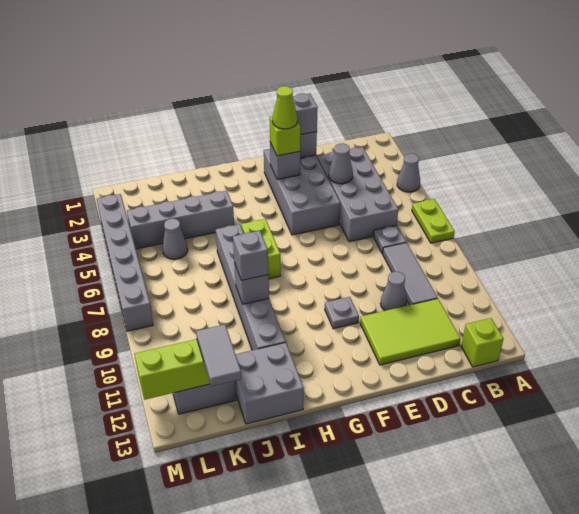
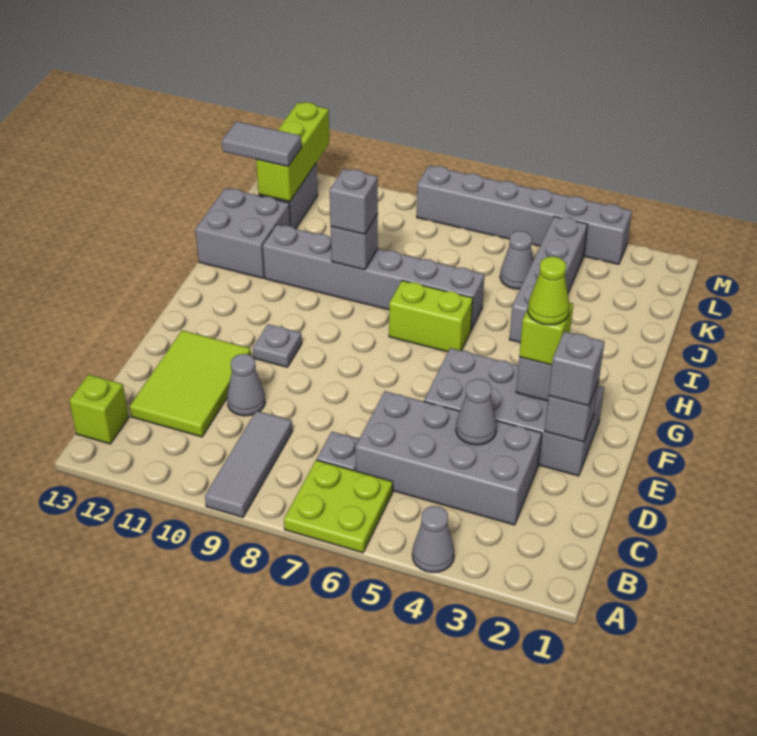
lime 1x2 plate [412,199,455,243] -> lime 2x2 plate [284,460,393,553]
grey 1x3 tile [383,243,437,305] -> grey 1x3 tile turned to [205,411,292,517]

